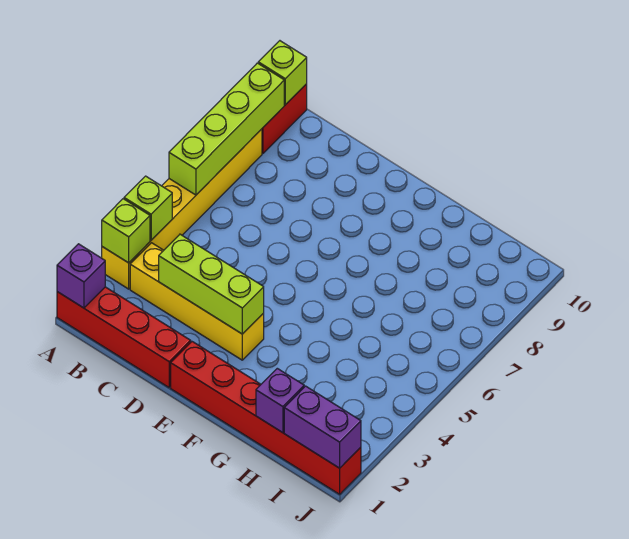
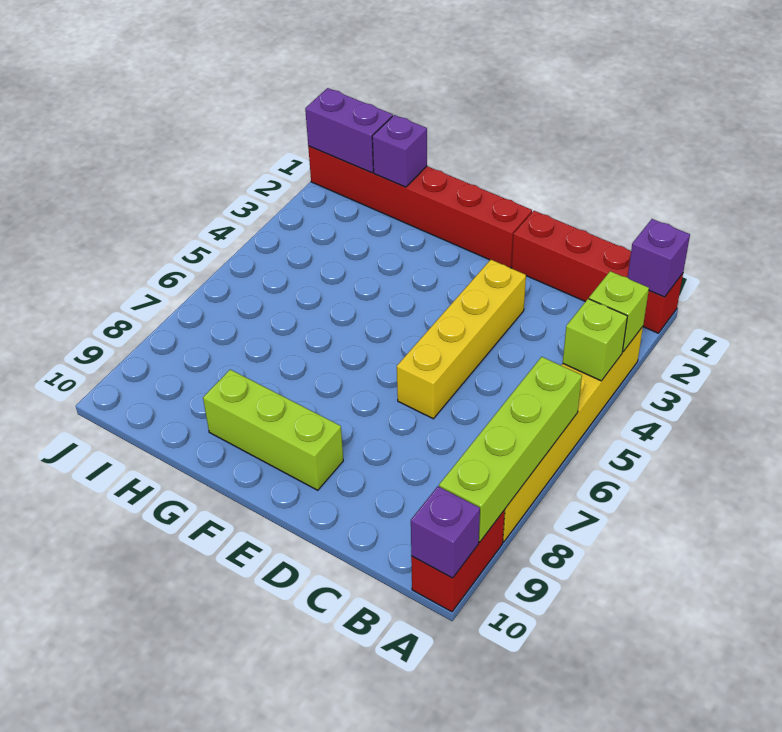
lime 1x1 brick [258,41,307,105] -> purple 1x1 brick [411,486,480,578]
yellow 1x4 brick [130,243,264,360] -> yellow 1x4 brick turned to [397,260,526,419]
lime 1x3 brick [159,234,264,334] -> lime 1x3 brick moved to [203,370,343,490]

